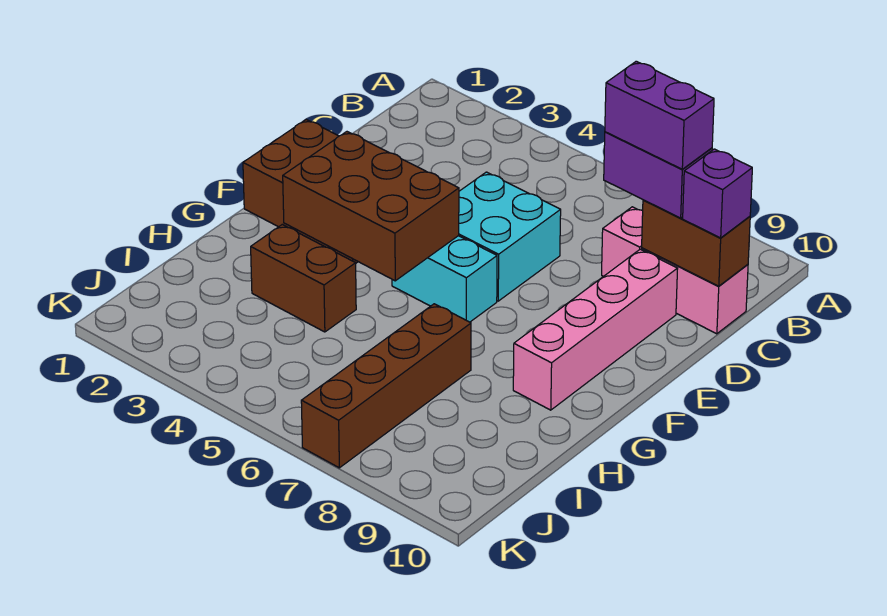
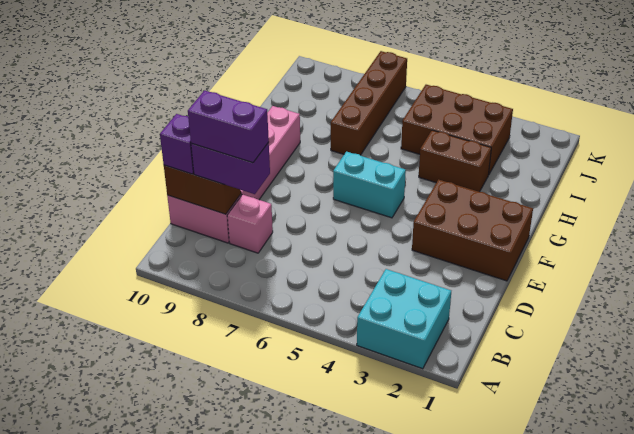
cyan 2x2 brick [459,172,561,301] -> cyan 2x2 brick moved to [357,269,451,369]
brown 2x3 brick [283,132,459,281] -> brown 2x3 brick moved to [401,85,513,175]

